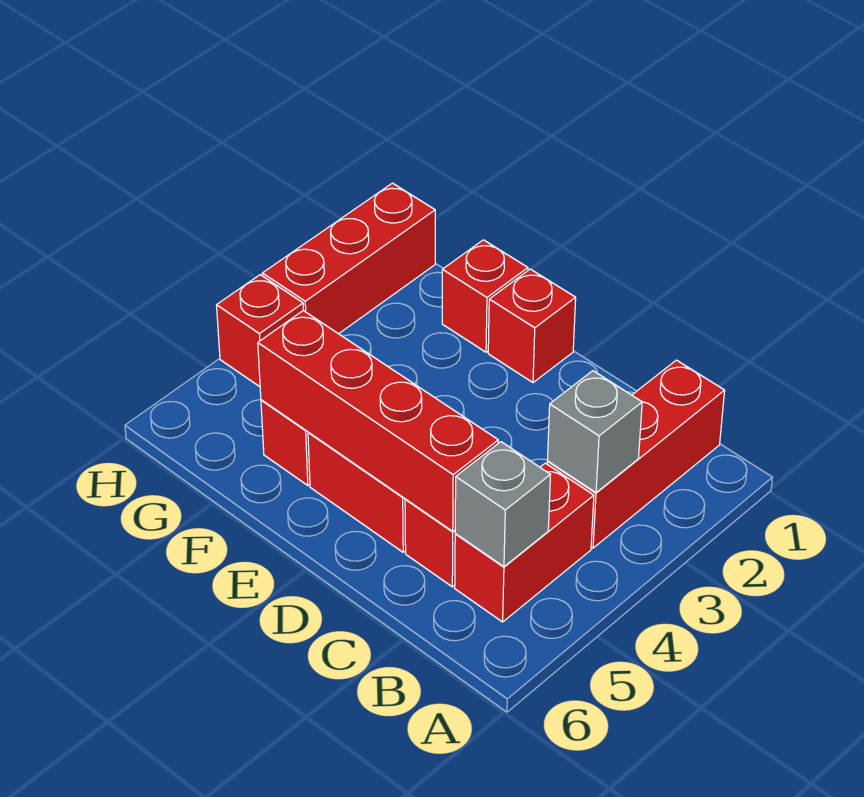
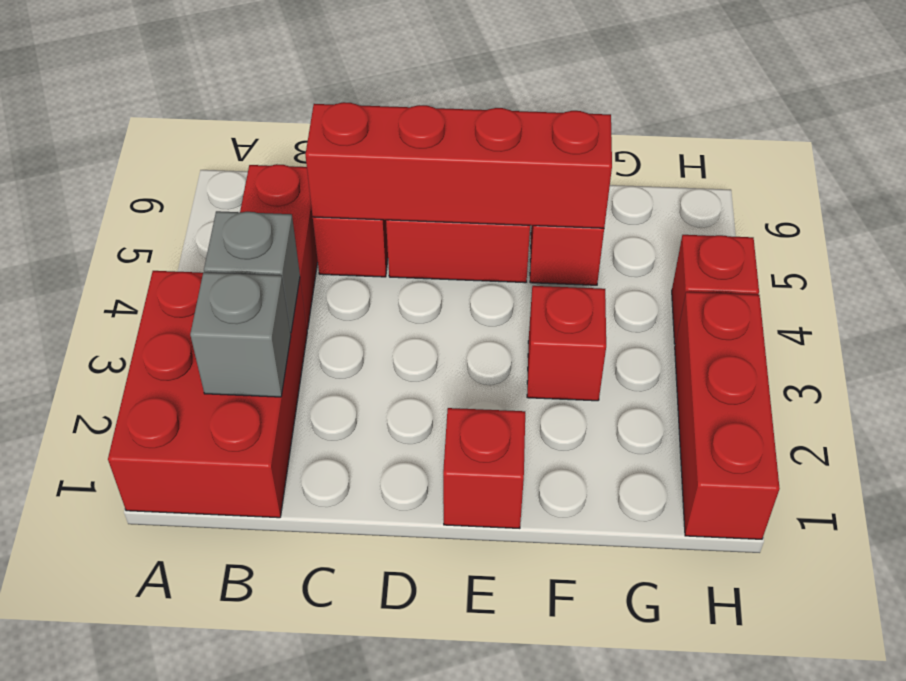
red 1x3 brick [547,360,725,548] -> red 2x3 brick [108,271,307,518]
grey 1x1 brick [455,442,550,567] -> grey 1x1 brick moved to [190,272,291,397]
red 1x1 brick [442,240,528,352] -> red 1x1 brick moved to [527,286,606,401]

